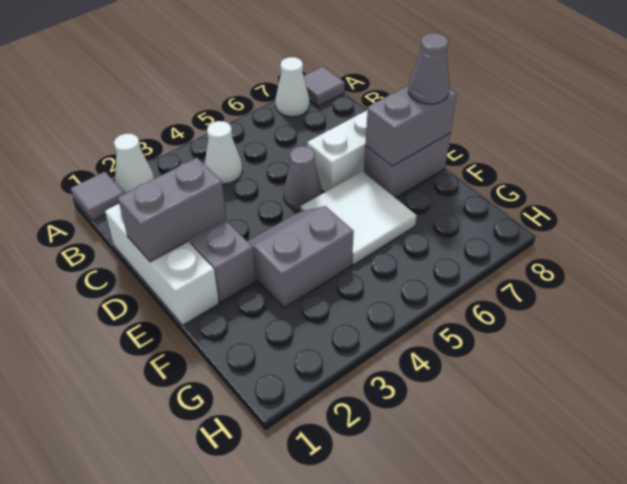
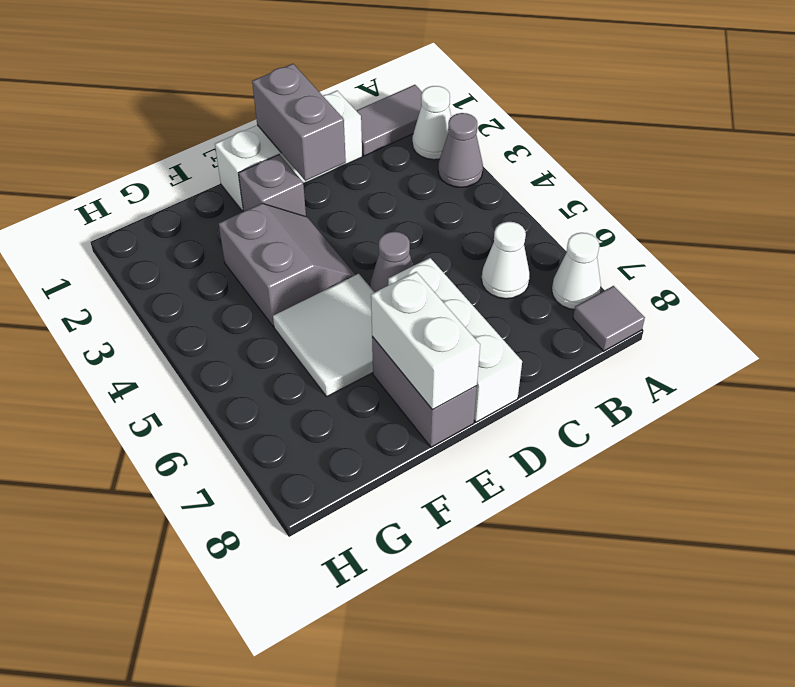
grey 1x1 tile [71,172,125,221] -> grey 1x2 tile [356,85,422,156]
white 1x1 cone [205,121,242,184] -> white 1x1 cone moved to [482,222,530,299]
grey 1x2 brick [365,85,457,166] -> white 1x2 brick [371,272,480,410]
grey 1x1 cone [408,33,449,104] -> grey 1x1 cone moved to [438,113,483,187]

